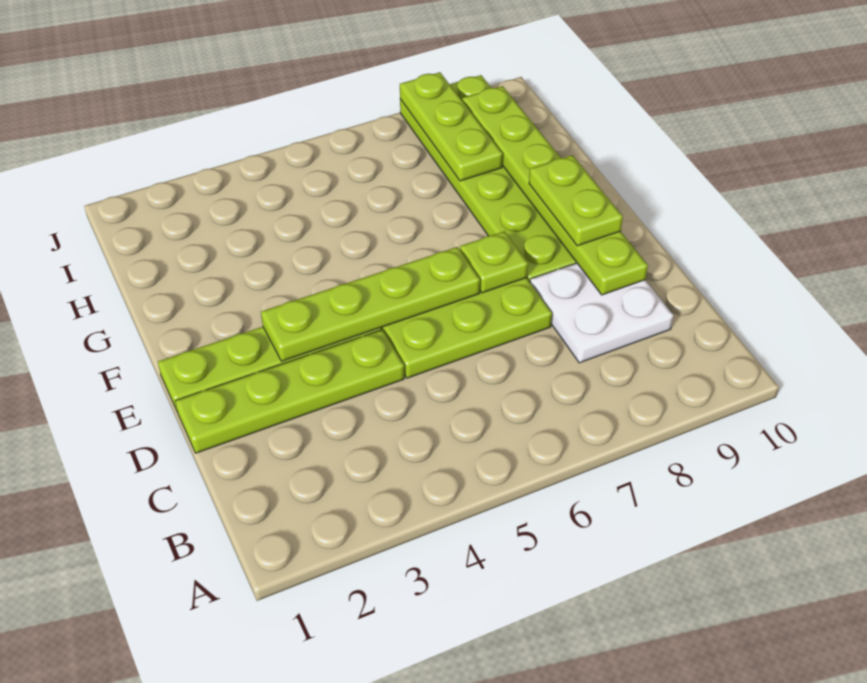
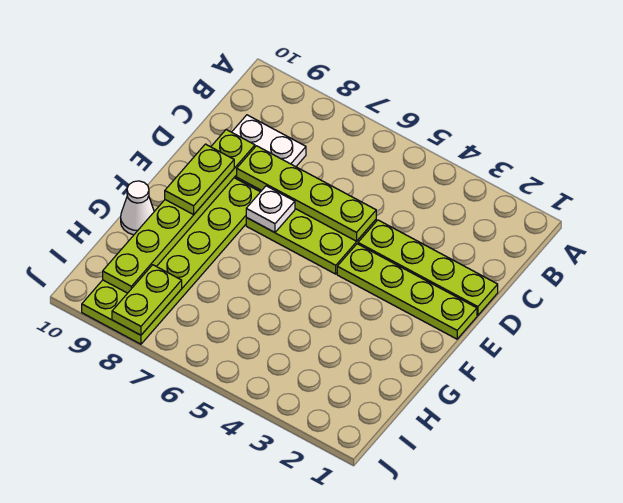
lime 1x4 plate [261,247,480,361] -> lime 1x4 plate moved to [237,146,376,241]
lime 1x1 plate [460,231,528,293] -> white 1x1 plate [246,186,295,232]
none -> white 1x1 cone [121,181,154,235]
lime 1x3 plate [400,72,503,181] -> lime 1x2 plate [112,265,182,335]

